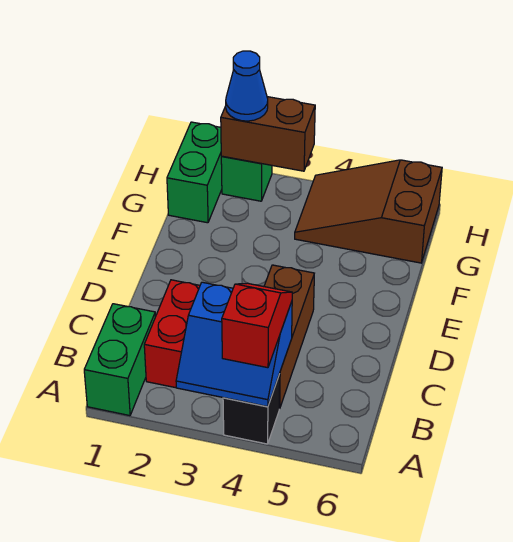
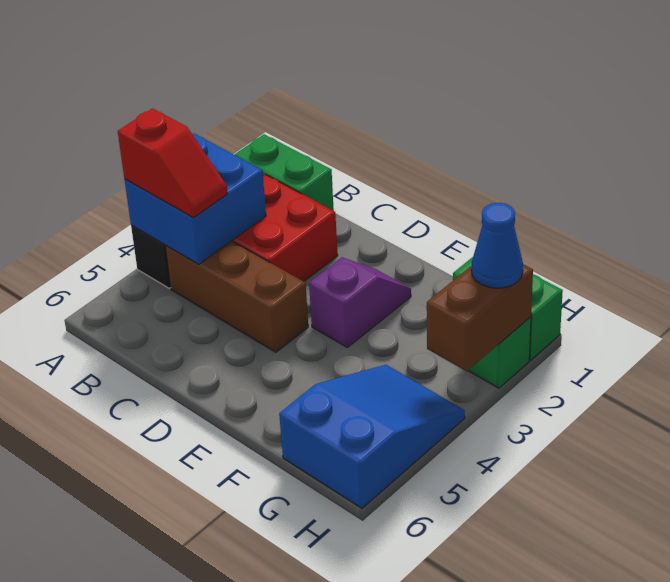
blue 2x2 slope [176,282,292,407] -> blue 2x2 brick [124,133,266,264]
none -> purple 1x2 slope [309,258,411,348]
brown 2x3 slope [295,160,442,263] -> blue 2x3 slope [279,365,465,508]

